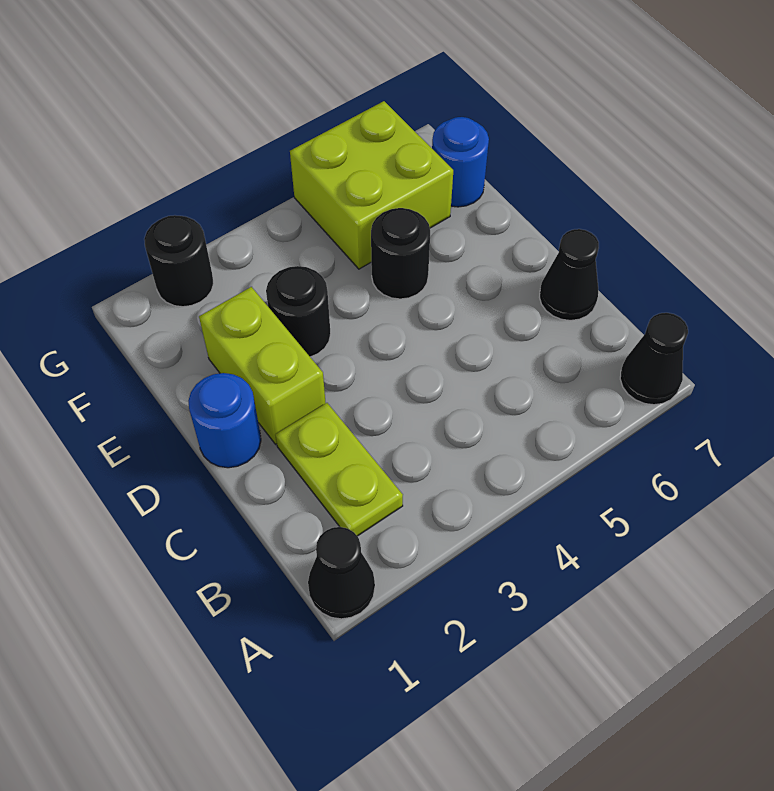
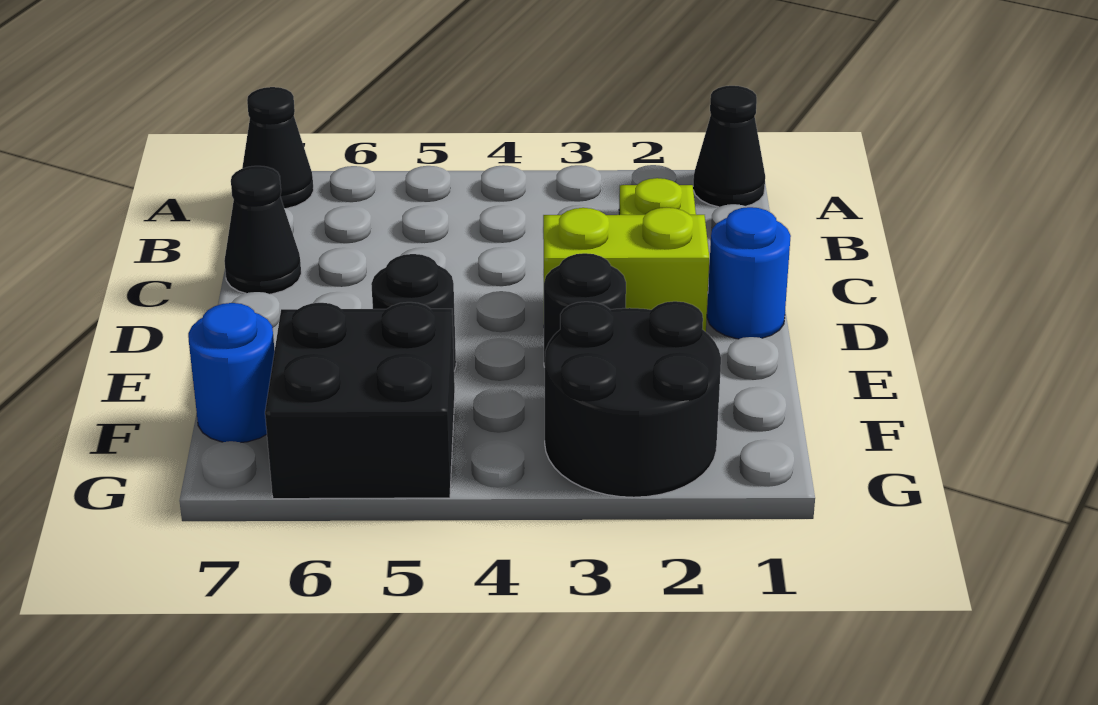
lime 1x2 brick [199,287,326,444] -> lime 1x2 brick turned to [543,208,709,332]
lime 2x2 brick [290,101,453,269] -> black 2x2 brick [265,302,455,499]
black 1x1 round brick [144,215,214,307] -> black 2x2 round brick [545,301,721,497]

